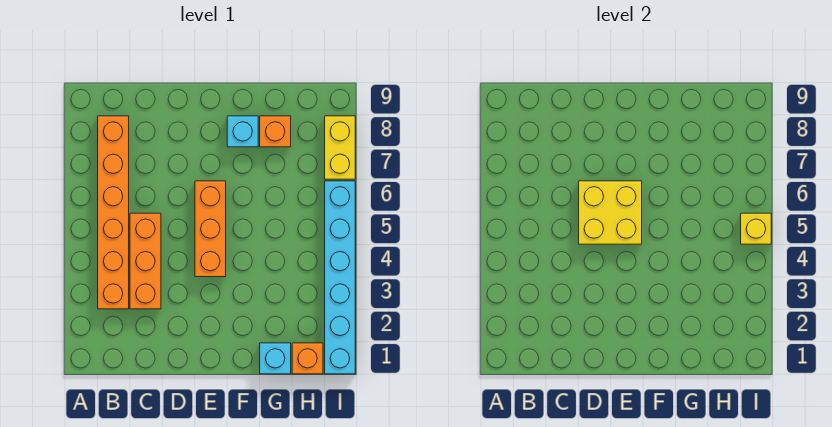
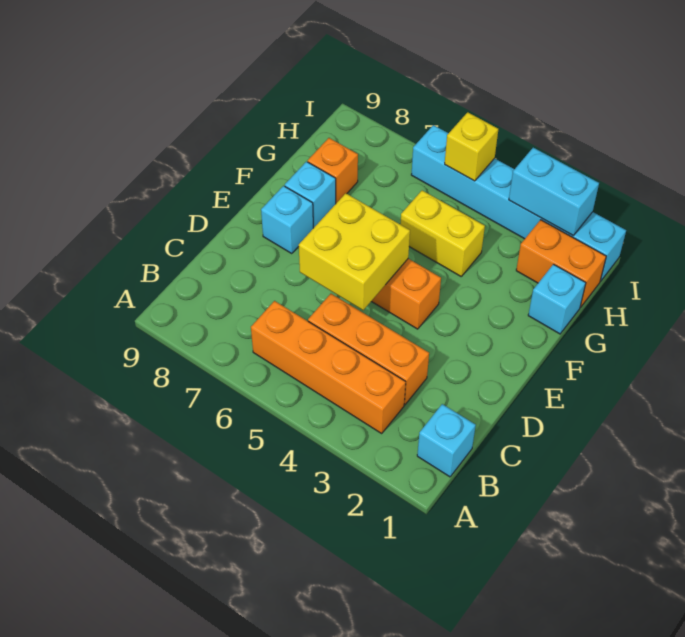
none -> cyan 1x1 brick [417,404,476,477]
orange 1x6 brick [98,116,129,309] -> orange 1x4 brick [251,301,406,433]
none -> cyan 1x1 brick [261,186,313,254]
orange 1x1 brick [292,343,323,374] -> orange 1x2 brick [516,220,606,307]
none -> cyan 1x2 brick [509,148,599,236]
yellow 1x2 brick [325,116,355,179] -> yellow 1x2 brick moved to [400,190,485,276]

